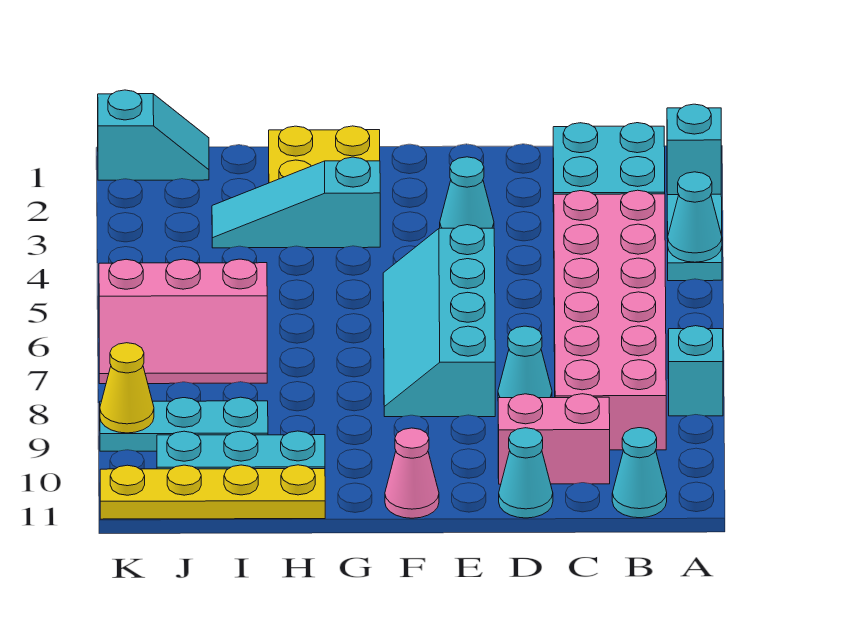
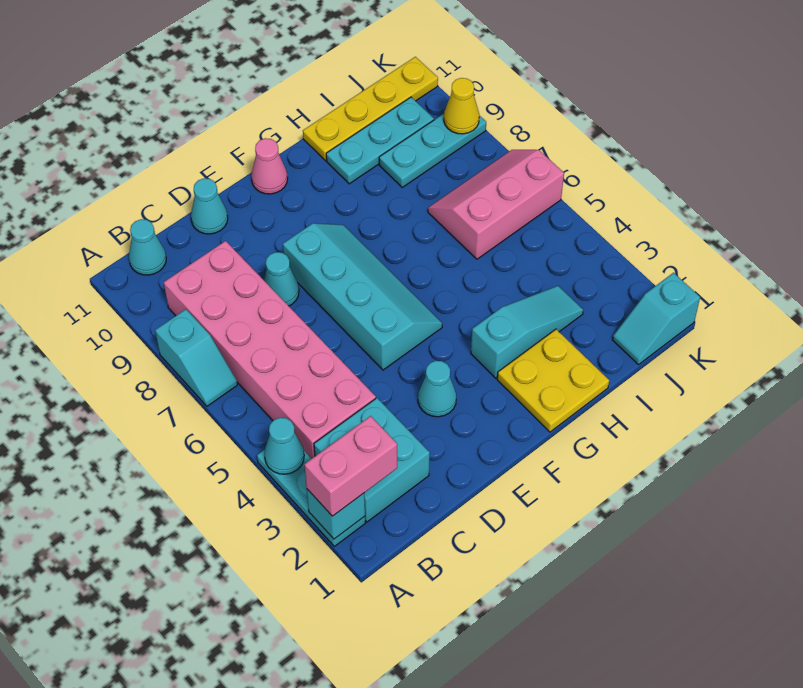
pink 1x2 brick [498,394,610,484] -> pink 1x2 brick moved to [304,416,397,516]

